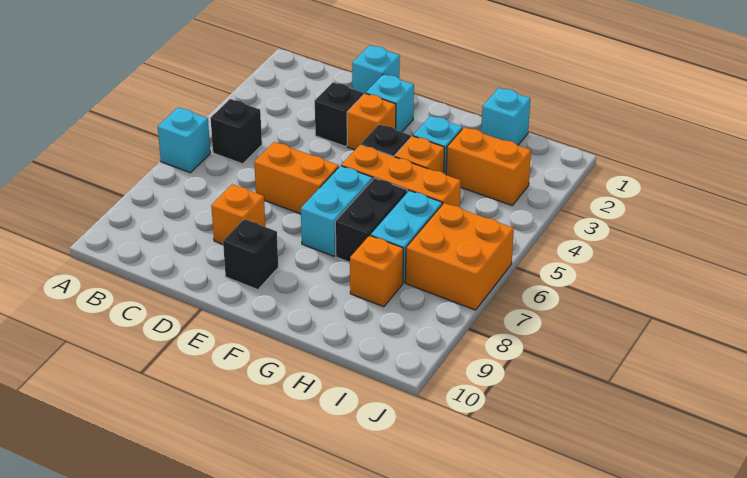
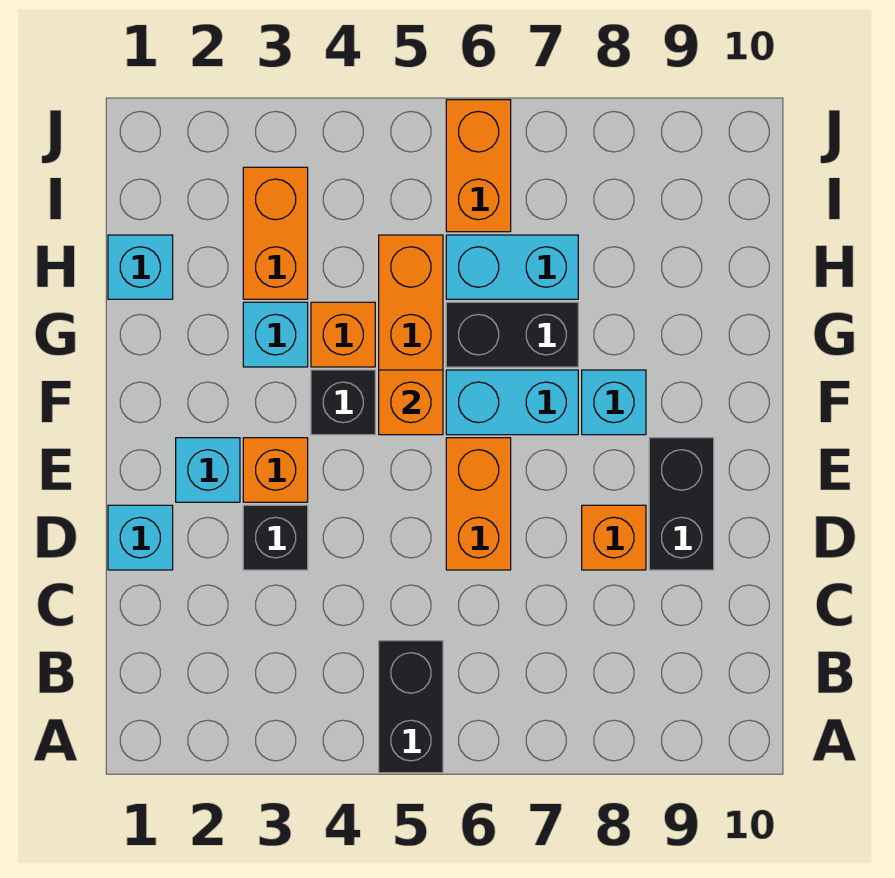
cyan 1x1 brick [158,107,210,173] -> cyan 1x1 brick moved to [582,370,646,435]
black 1x1 brick [211,99,262,164] -> black 1x2 brick [379,641,443,773]
black 1x1 brick [223,219,278,290] -> black 1x2 brick [649,438,714,570]
orange 1x1 brick [350,235,403,307] -> orange 1x1 brick moved to [379,370,443,435]
orange 2x2 brick [406,203,514,310] -> orange 1x2 brick [446,100,511,232]

